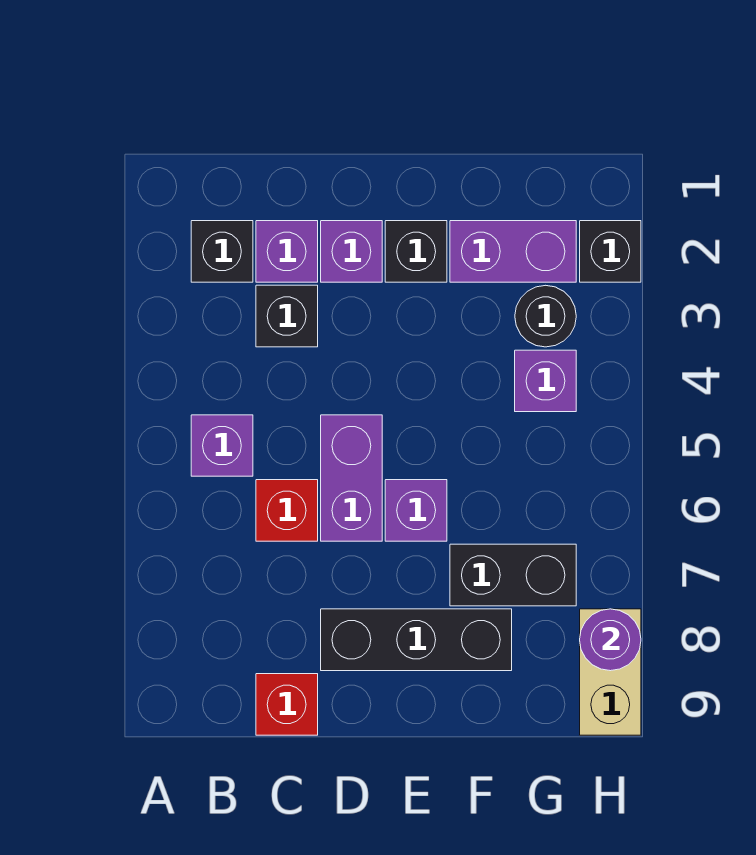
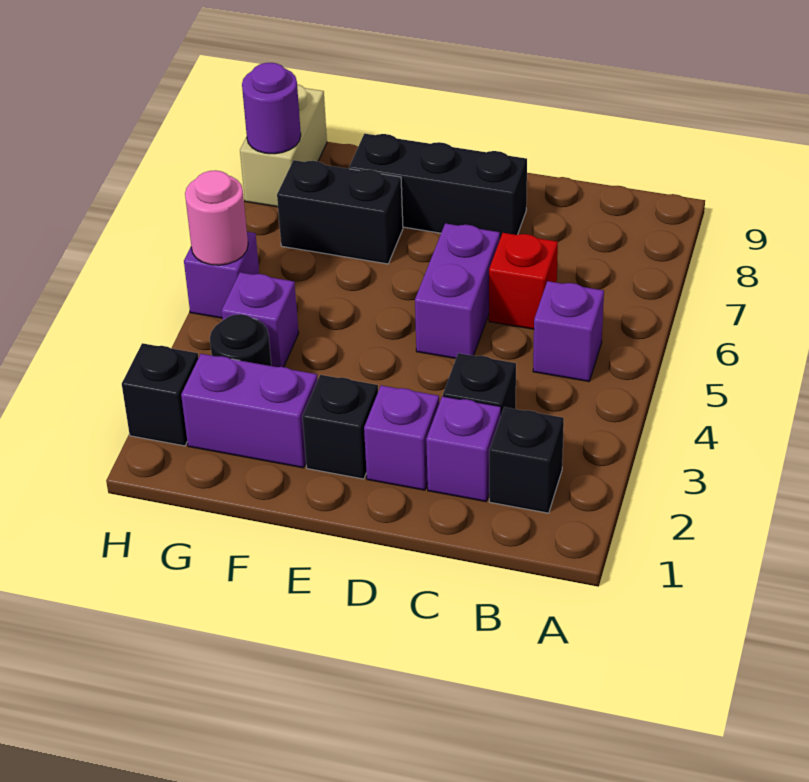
red 1x1 brick [256,674,318,735] -> none
purple 1x1 brick [385,480,447,541] -> purple 1x1 brick moved to [184,232,259,318]
none -> pink 1x1 round brick [185,170,248,265]

